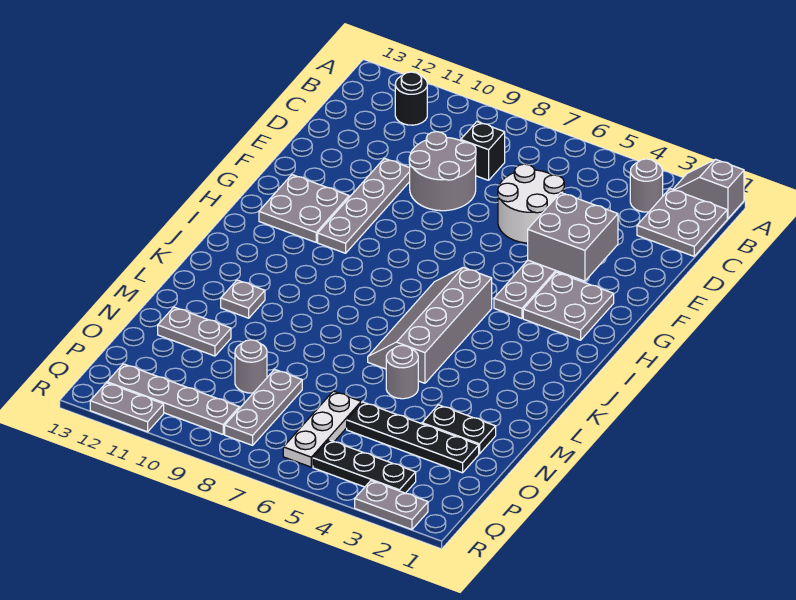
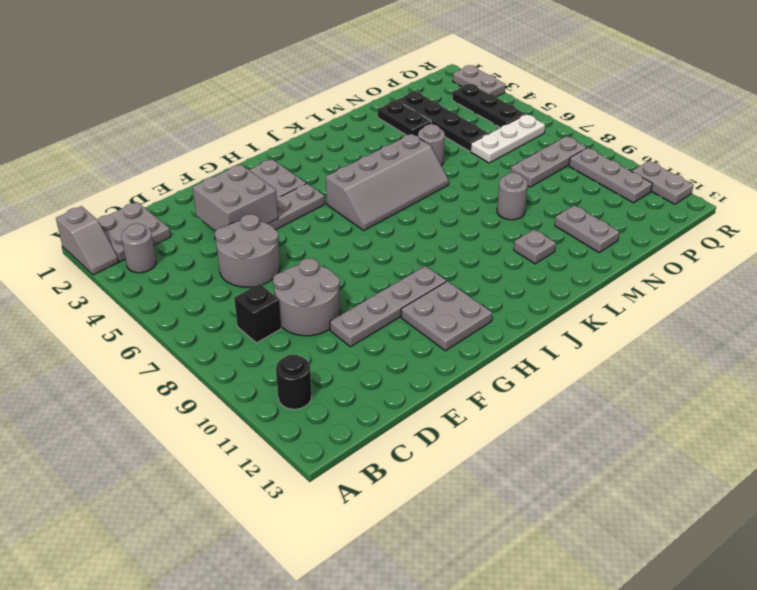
white 2x2 round brick [498,164,564,243] -> grey 2x2 round brick [215,214,280,287]
grey 1x1 round brick [235,340,267,393] -> grey 1x1 round brick moved to [497,173,528,220]
grey 1x4 plate [107,364,239,434] -> grey 1x3 plate [569,148,652,203]

